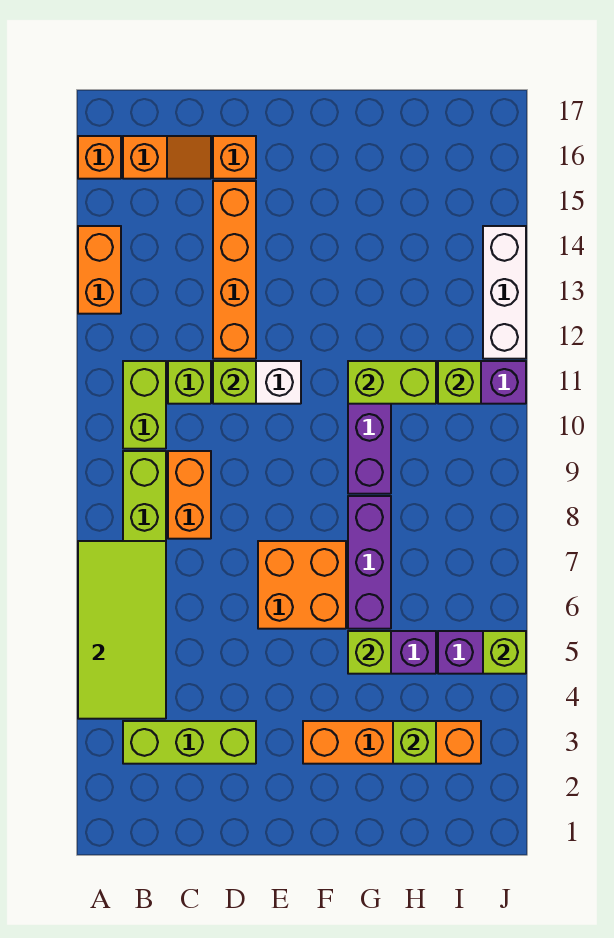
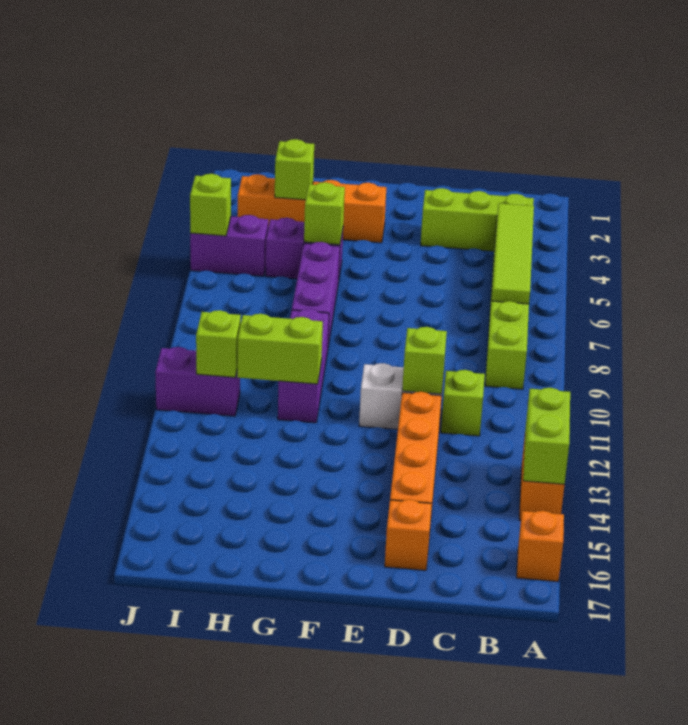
lime 2x4 tile [78,541,166,719] -> lime 1x4 tile [492,203,534,304]
lime 1x2 brick [123,361,166,449] -> lime 1x2 brick moved to [523,388,570,484]
orange 1x2 slope [123,136,211,179] -> none
orange 1x2 brick [168,451,211,539] -> none
orange 2x2 brick [258,541,346,629] -> none
white 1x3 brick [483,226,526,359] -> none

